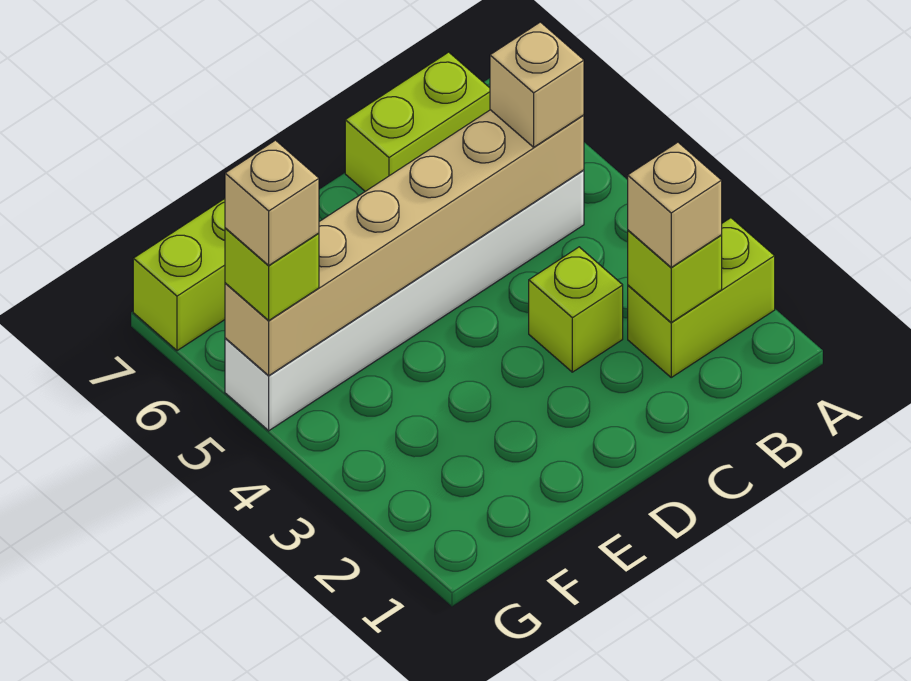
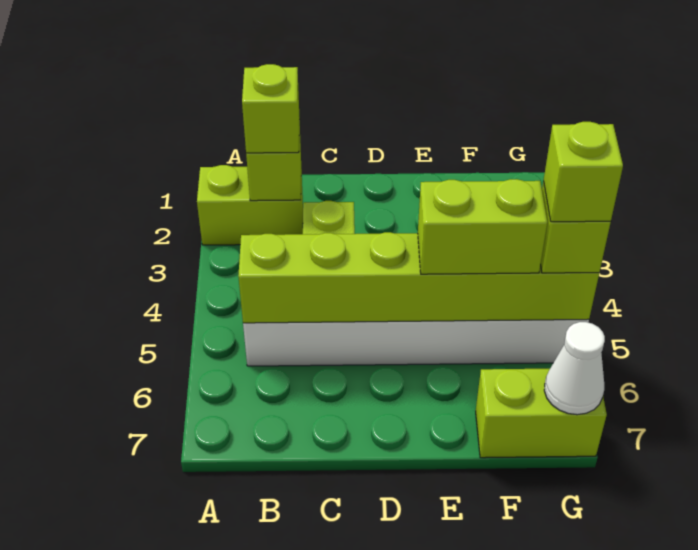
tan 1x1 brick [628,142,722,267] -> lime 1x1 brick [242,64,300,153]
tan 1x6 brick [225,110,584,375] -> lime 1x6 brick [238,232,599,323]
tan 1x1 brick [490,22,584,147] -> none
lime 1x2 brick [345,52,490,191] -> lime 1x2 brick moved to [418,179,547,274]
tan 1x1 brick [225,140,319,266] -> lime 1x1 brick [543,122,623,222]
none -> white 1x1 cone [544,322,605,415]

